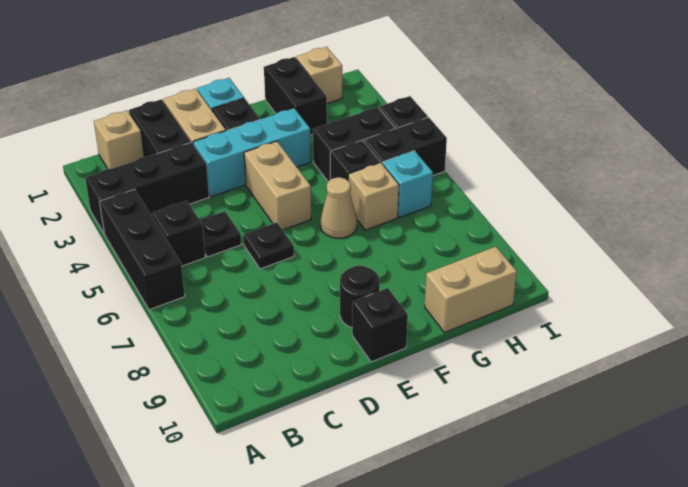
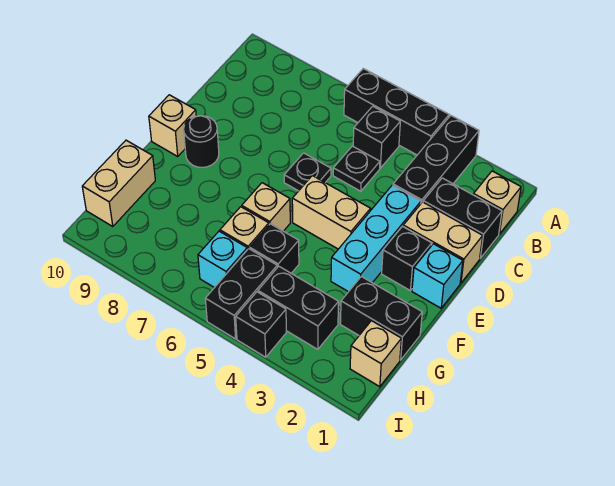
black 1x1 brick [352,288,408,362] -> tan 1x1 brick [149,95,196,156]
tan 1x1 cone [320,177,357,238] -> tan 1x1 brick [242,183,290,231]
black 1x2 brick [313,107,395,181] -> black 1x2 brick turned to [258,266,339,349]

